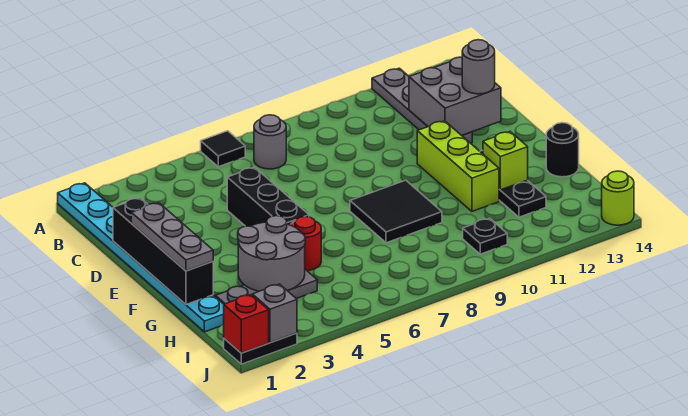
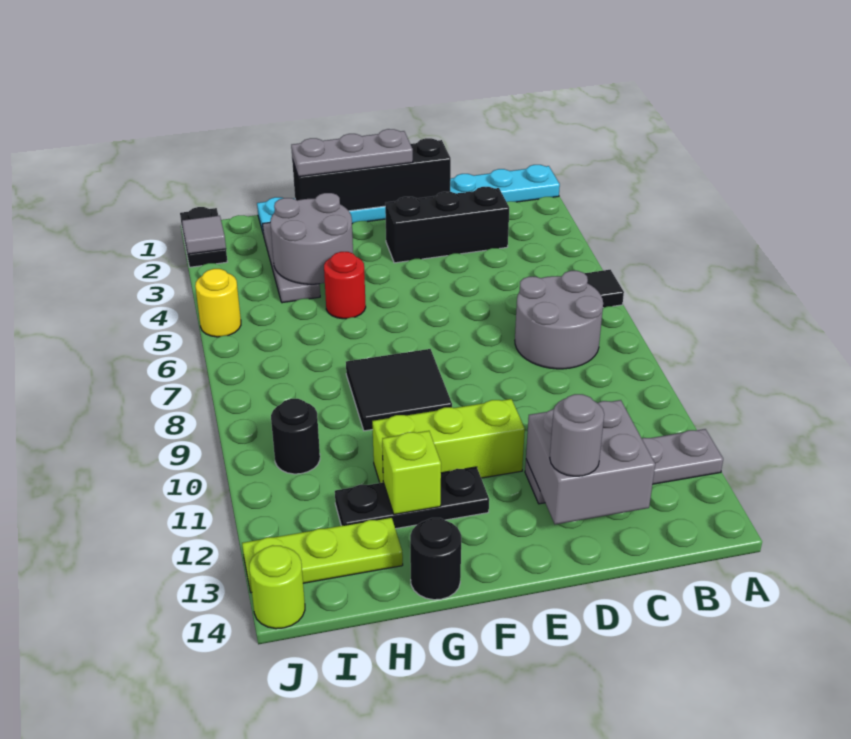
grey 1x1 round brick [254,115,286,169] -> grey 2x2 round brick [515,271,603,369]
black 1x3 brick [227,167,309,226] -> black 1x3 brick moved to [385,187,509,263]
none -> lime 1x3 plate [242,517,403,593]
black 1x1 plate [463,218,507,254] -> black 1x1 round brick [271,399,320,474]
red 1x1 brick [224,295,269,353] -> none
grey 1x1 brick [252,284,297,343] -> grey 1x1 tile [182,216,226,254]
none -> yellow 1x1 round brick [195,269,241,337]

